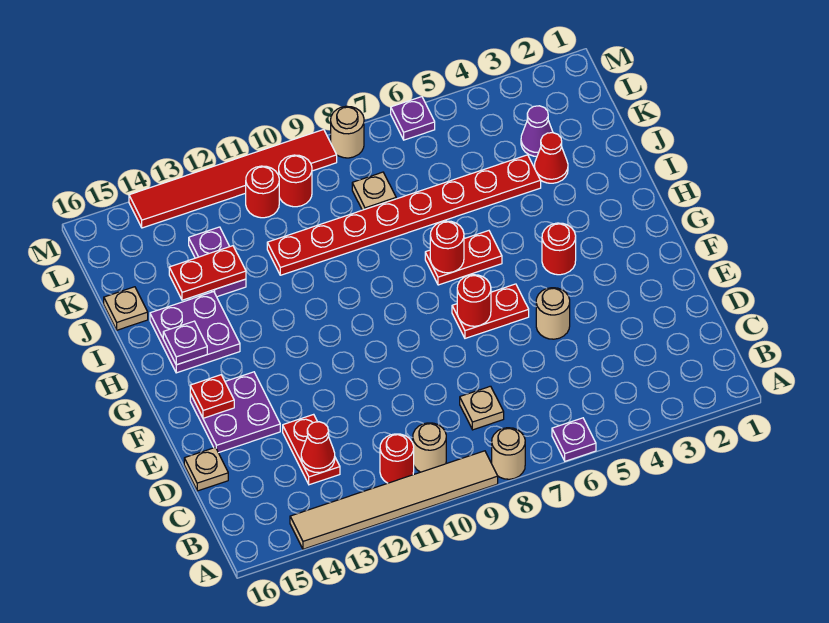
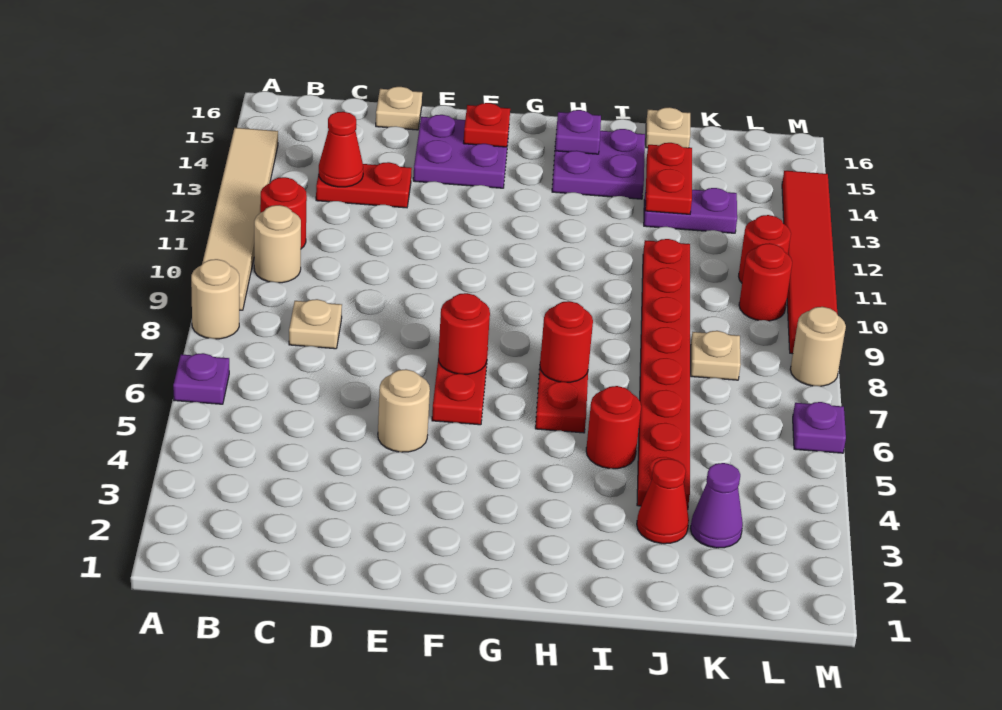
red 1x1 round brick [542,223,576,275] -> red 1x1 round brick moved to [586,386,641,469]

